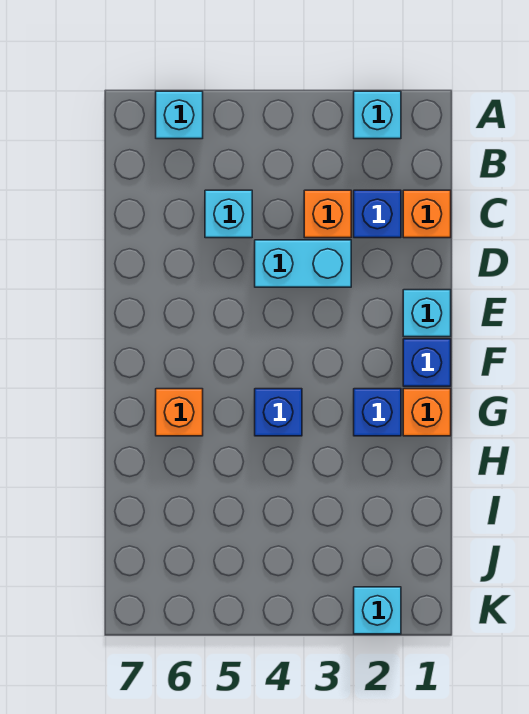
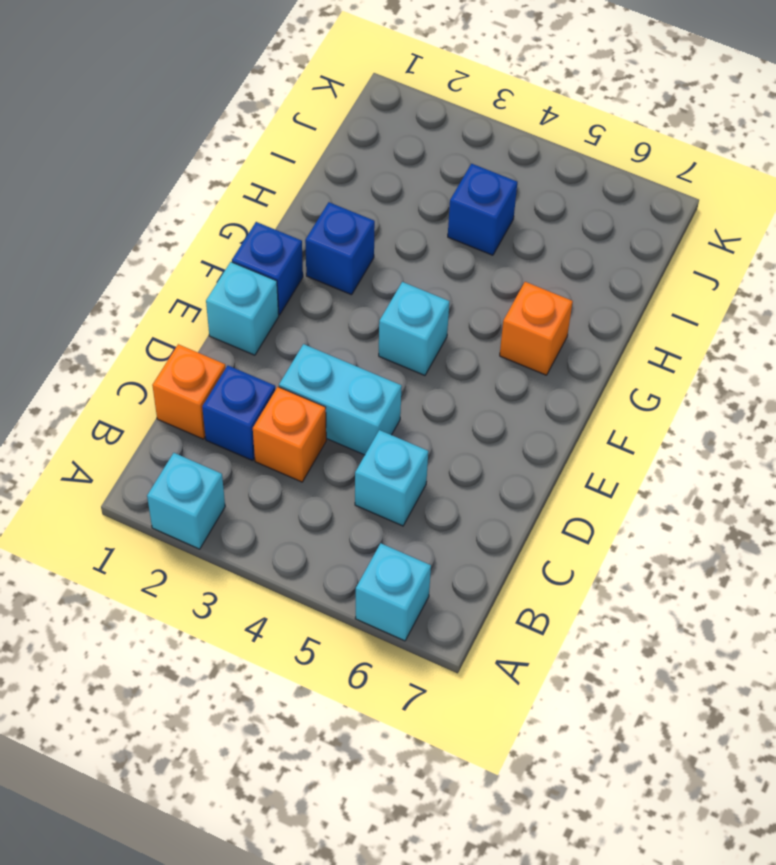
orange 1x1 brick [403,389,451,436] -> none
blue 1x1 brick [255,389,302,436] -> blue 1x1 brick moved to [448,164,517,255]
cyan 1x1 brick [354,587,401,634] -> cyan 1x1 brick moved to [379,282,449,375]

